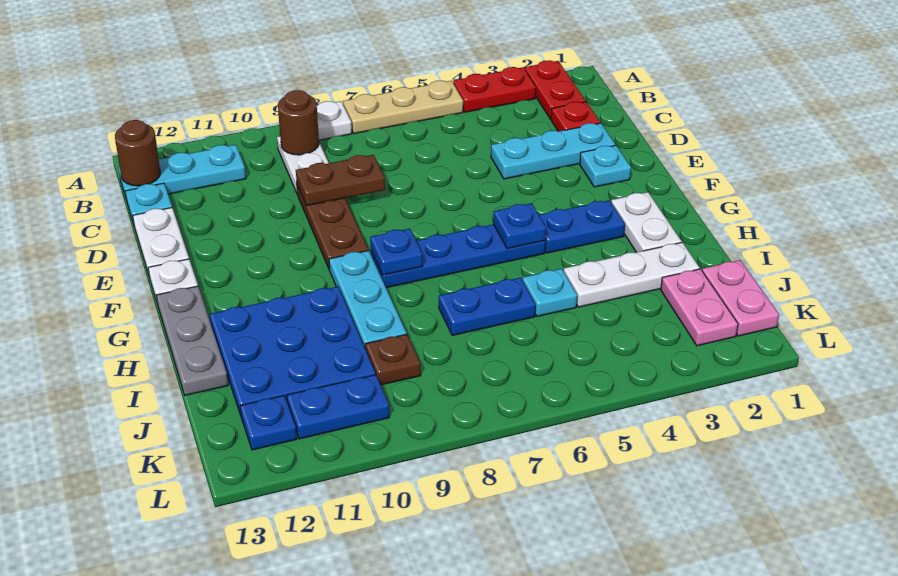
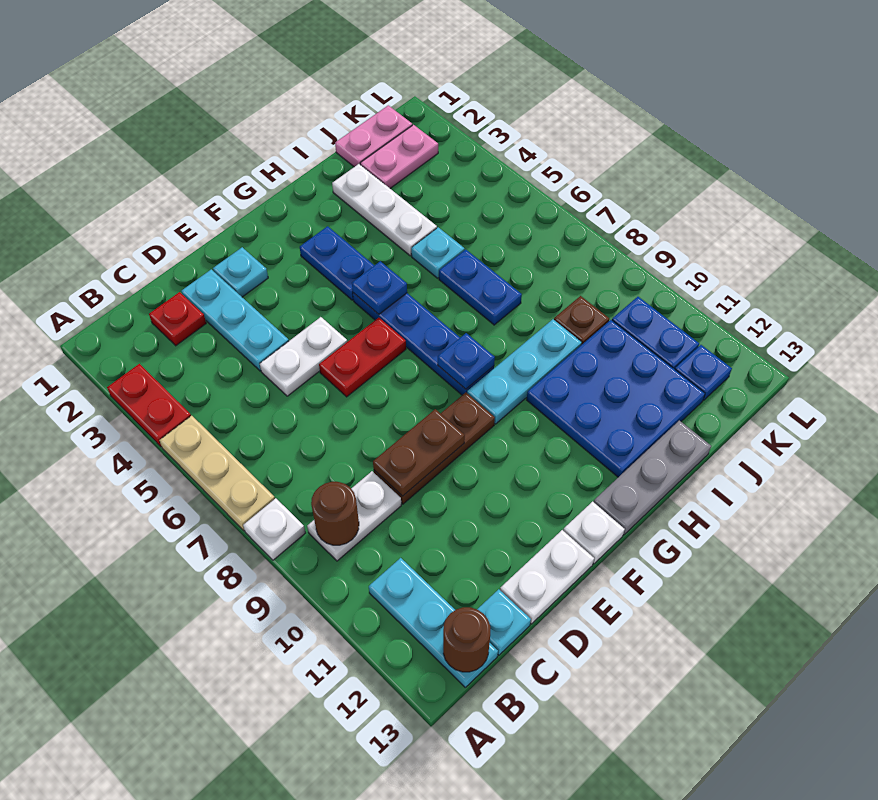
red 1x2 plate [525,60,586,119] -> red 1x2 plate moved to [319,318,406,397]
brown 1x2 plate [296,155,385,206] -> brown 1x2 plate turned to [373,409,465,496]
white 1x2 plate [611,192,682,252] -> white 1x2 plate moved to [260,317,347,396]

